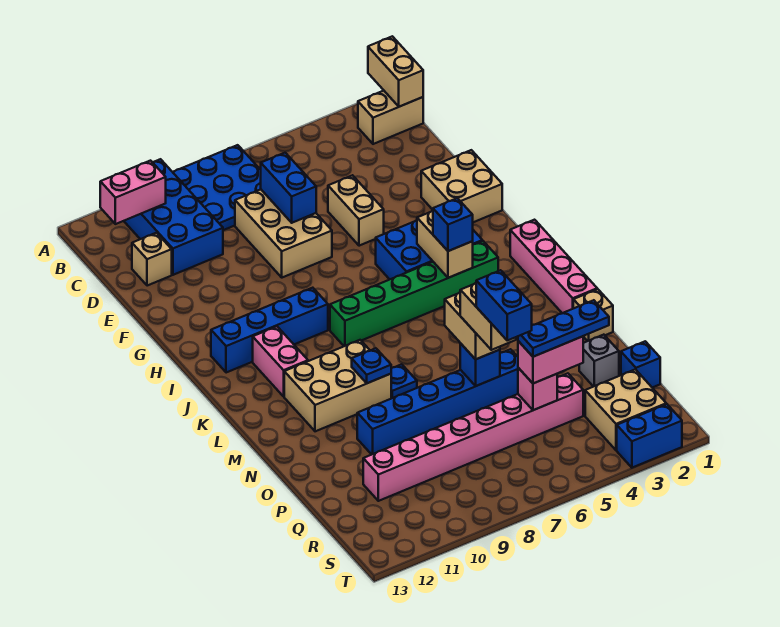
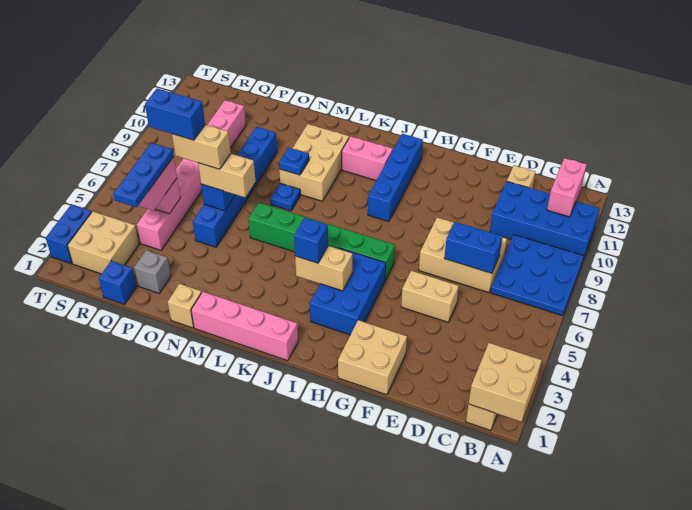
tan 1x2 brick [368,36,423,107] -> tan 2x2 brick [469,343,542,422]
green 1x6 brick [330,241,498,346] -> green 1x6 brick turned to [248,202,395,280]

